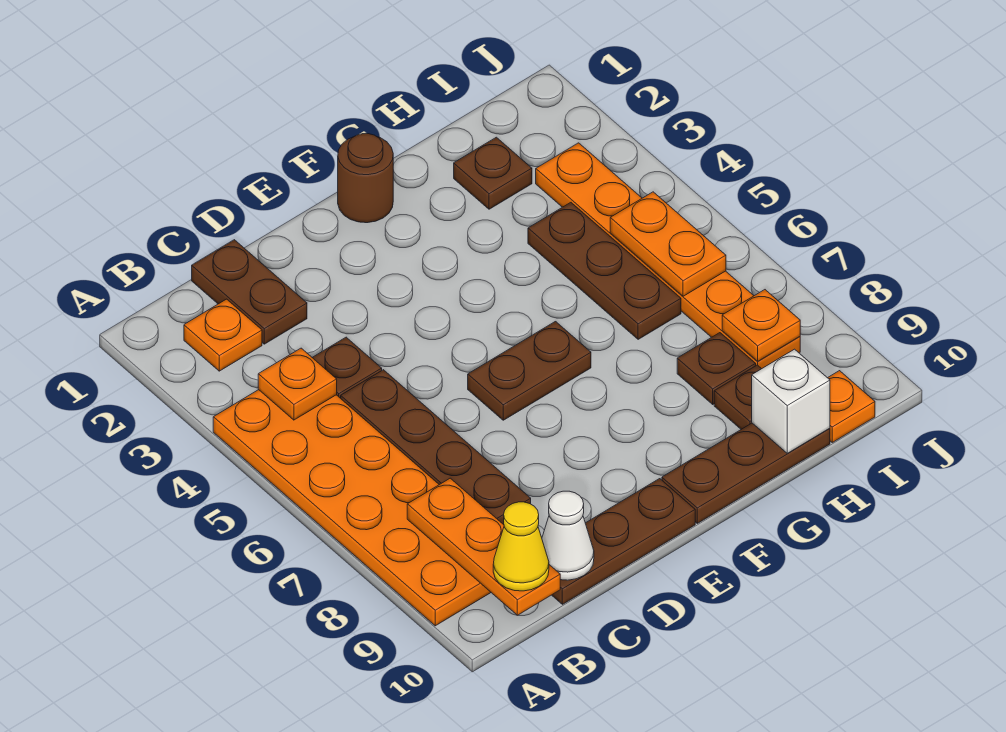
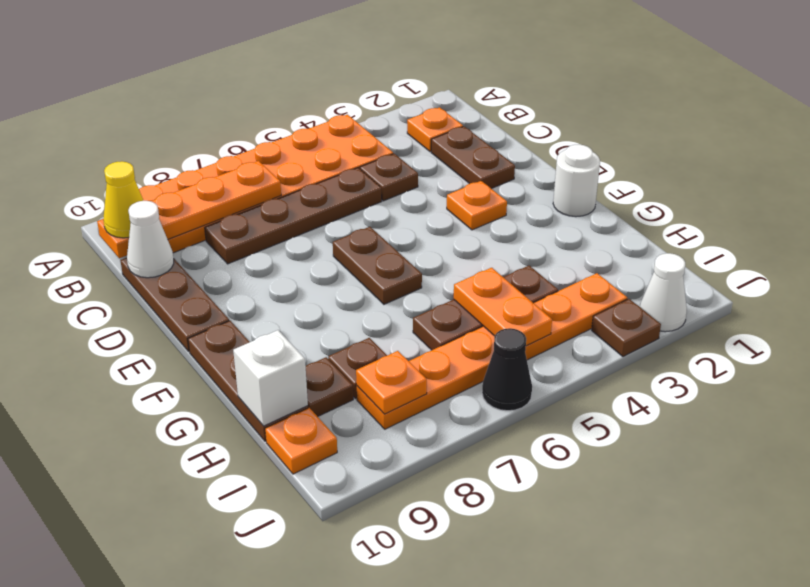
orange 1x1 plate [258,348,337,420] -> orange 1x1 plate moved to [447,181,507,230]
orange 1x3 plate [407,478,560,615] -> orange 1x4 plate [97,161,281,258]
brown 1x2 plate [192,240,307,344] -> brown 1x2 plate turned to [431,126,515,189]
brown 1x1 round brick [338,134,393,223] -> white 1x1 round brick [553,145,600,217]
brown 1x1 plate [454,137,532,209] -> brown 1x1 plate moved to [592,299,661,357]
orange 1x2 plate [610,192,726,296] -> orange 1x2 plate turned to [454,268,552,346]
none -> white 1x1 cone [640,253,687,332]
none -> black 1x1 cone [482,328,532,411]

